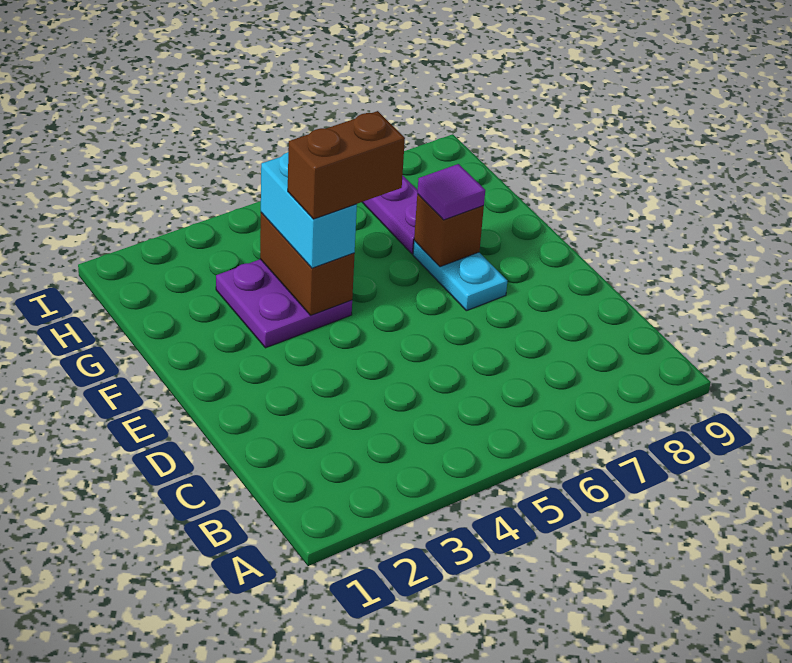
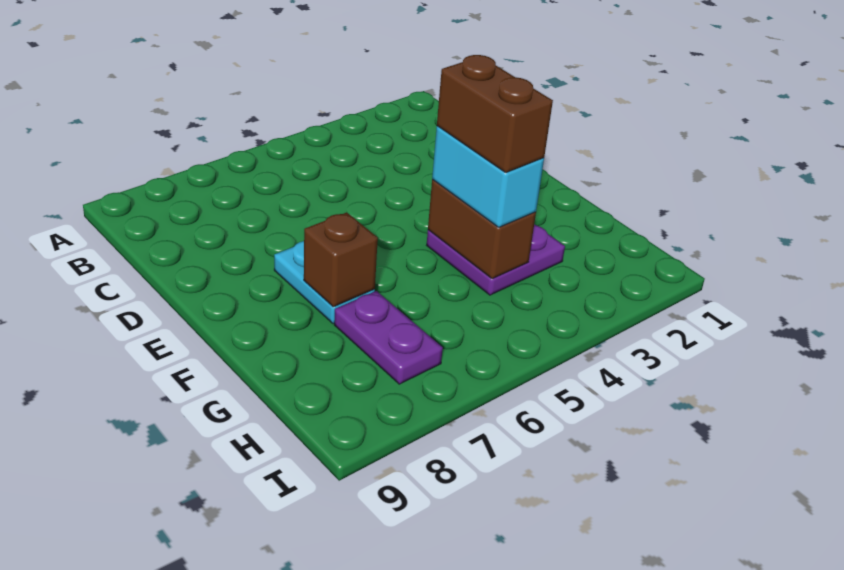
brown 1x2 brick [288,111,405,219] -> brown 1x2 brick turned to [437,55,553,173]
purple 1x1 tile [417,164,485,220] -> none

